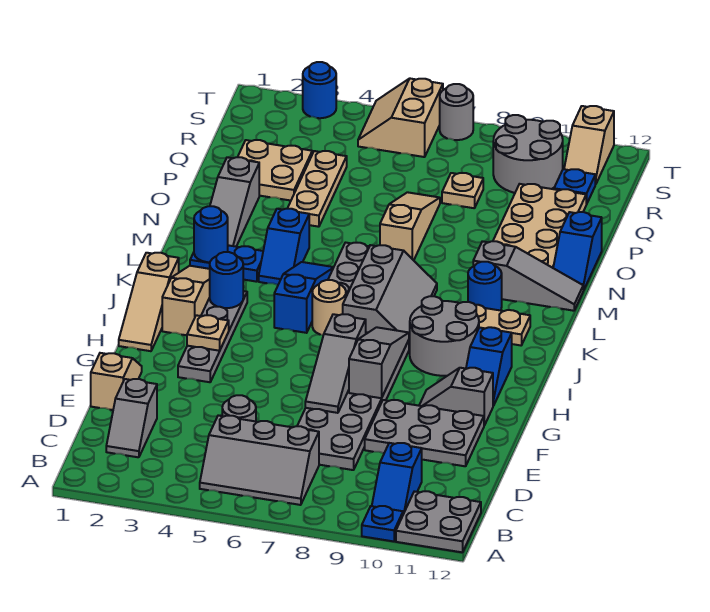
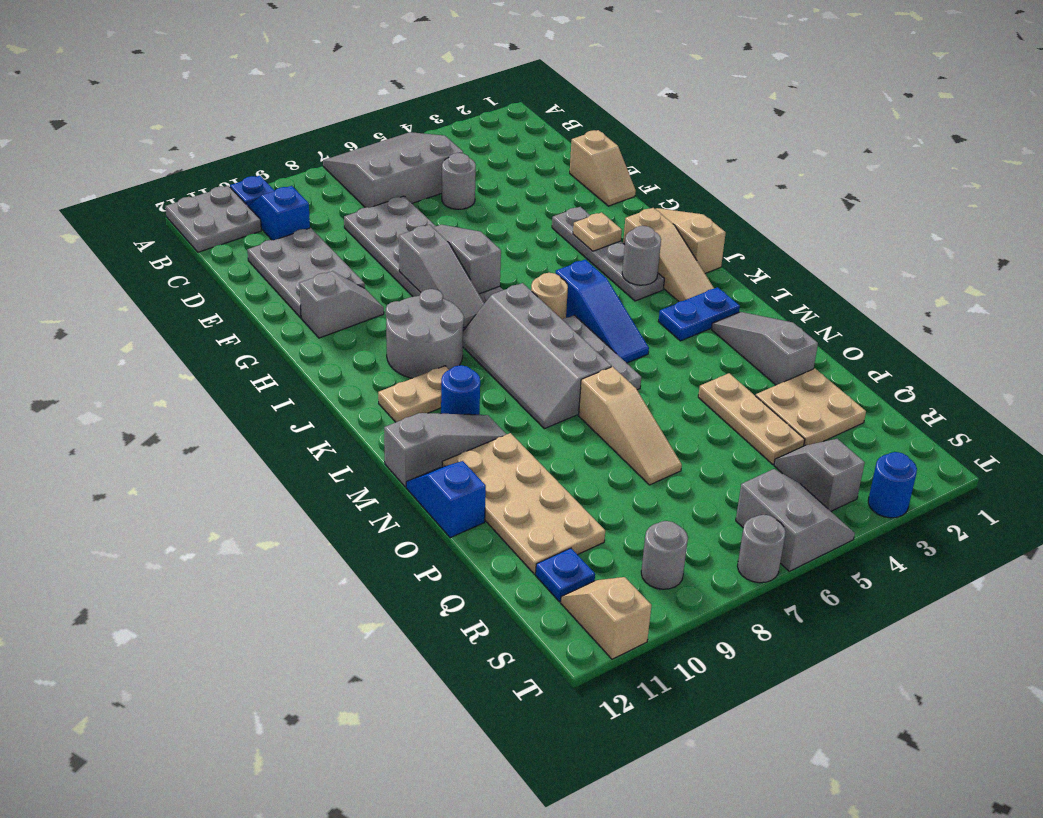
grey 2x3 slope [200,416,319,505] -> grey 3x3 slope [323,132,463,208]
grey 1x2 slope [106,379,157,457] -> grey 1x2 slope moved to [774,439,865,511]
grey 2x3 plate [365,400,484,466] -> grey 2x3 plate turned to [248,228,365,318]
blue 1x2 slope [466,327,512,406] -> none
blue 1x1 round brick [210,252,243,308] -> grey 1x1 round brick [622,226,661,285]
grey 2x3 slope [343,245,437,349] -> grey 2x4 slope [463,283,611,429]
blue 1x1 round brick [194,206,228,262] -> none
blue 1x2 slope [259,209,309,285] -> none
grey 1x3 slope [473,241,583,311] -> grey 1x3 slope turned to [384,413,507,487]
tan 1x1 plate [442,173,483,208] -> none
grey 2x2 round brick [493,115,563,193] -> grey 1x1 round brick [641,521,688,589]
tan 2x2 slope [358,78,443,157] -> grey 2x2 slope [736,469,855,571]

